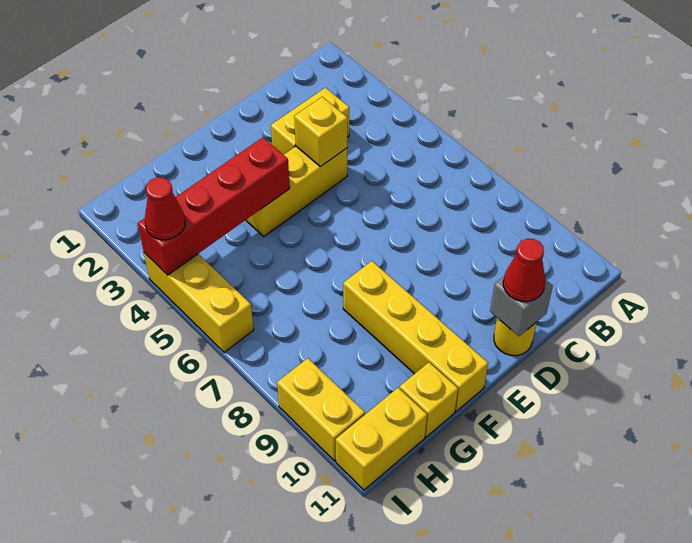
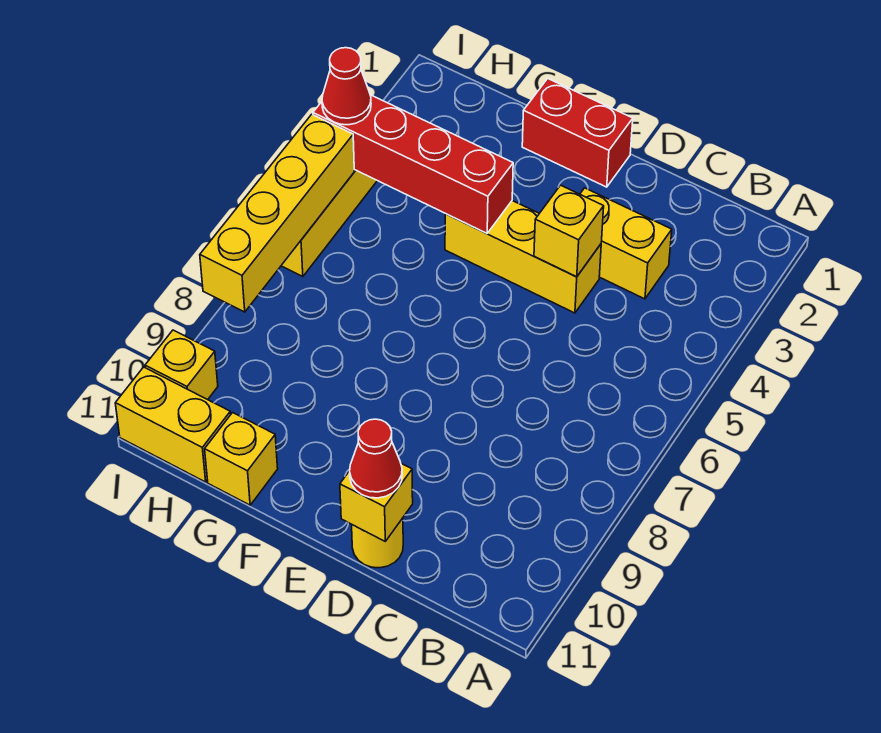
grey 1x1 brick [490,277,553,336] -> yellow 1x1 brick [340,463,413,541]
none -> red 1x2 brick [522,79,633,187]
yellow 1x4 brick [343,261,488,411] -> yellow 1x4 brick moved to [200,114,354,312]
yellow 1x2 brick [277,358,365,461] -> yellow 1x1 brick [145,330,218,400]

